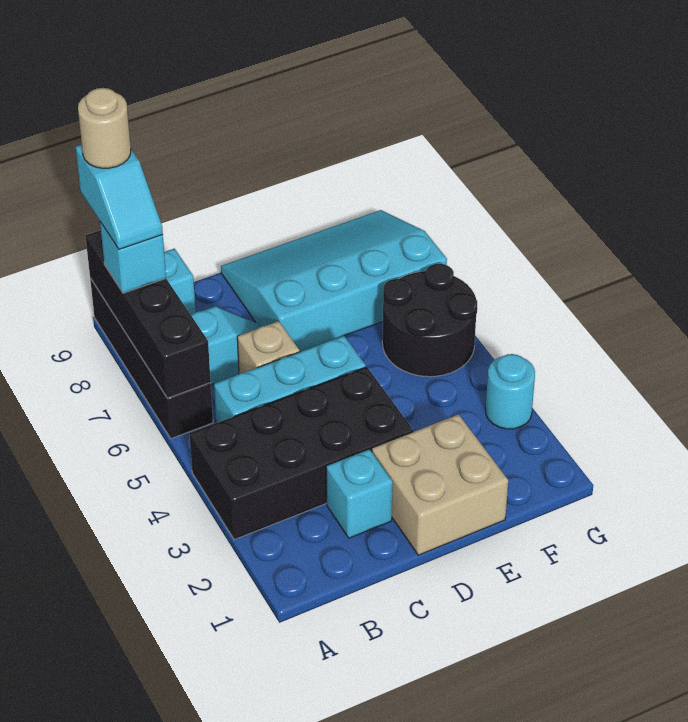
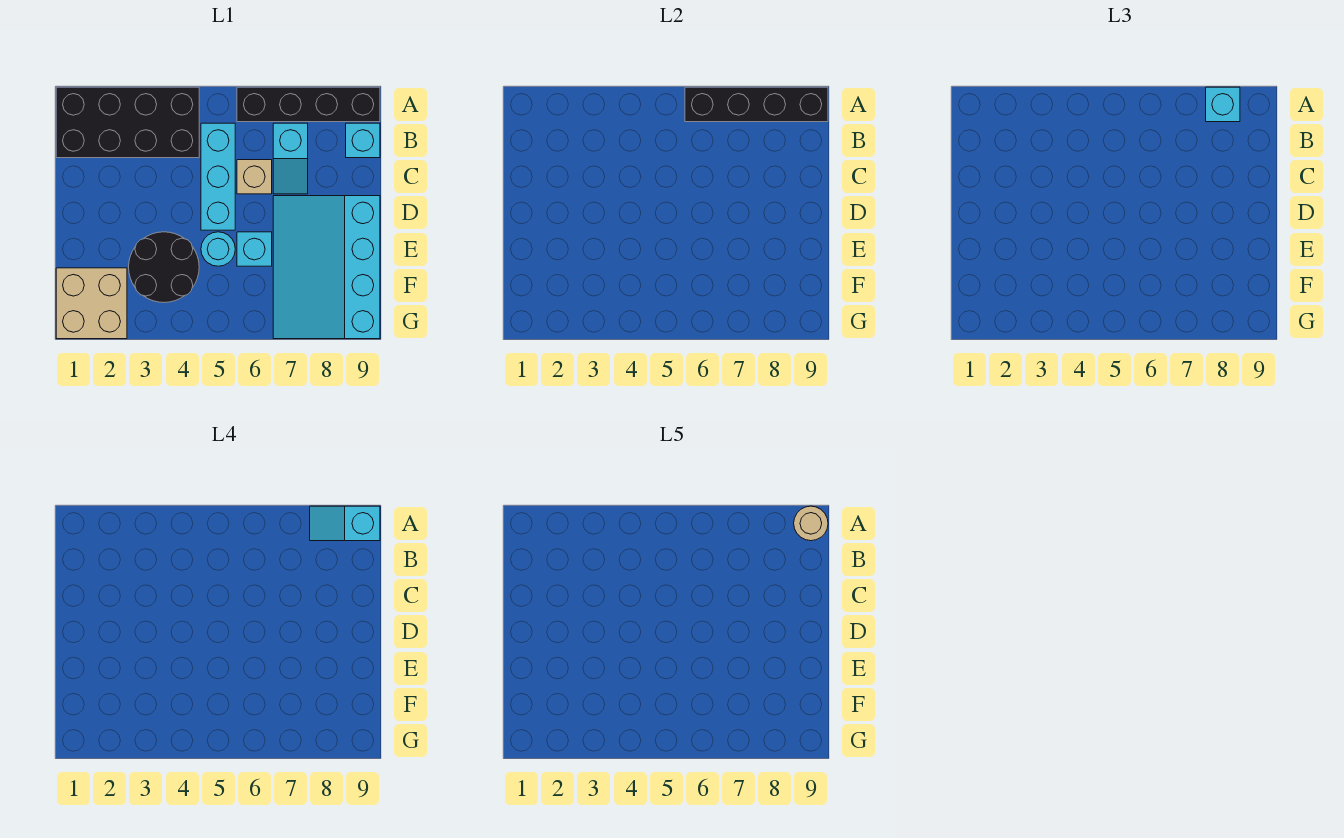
black 2x4 brick [189,367,413,540] -> black 2x4 brick turned to [56,87,199,158]
cyan 1x1 brick [326,449,393,538] -> cyan 1x1 brick moved to [237,232,272,266]
tan 2x2 brick [372,415,508,555] -> tan 2x2 brick moved to [56,268,127,339]
cyan 3x4 slope [221,210,447,352] -> cyan 3x4 slope turned to [273,196,380,339]
black 2x2 round brick [382,264,477,377] -> black 2x2 round brick moved to [129,232,199,303]
cyan 1x1 round brick [486,354,535,429] -> cyan 1x1 round brick moved to [201,232,235,266]

